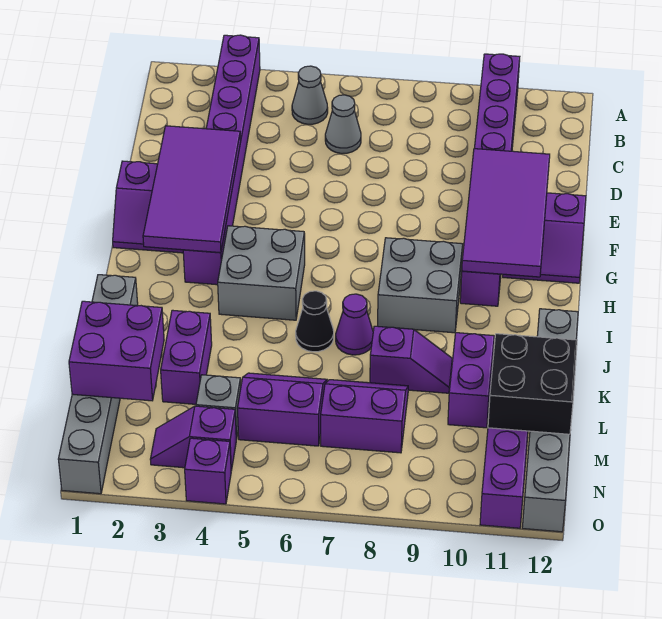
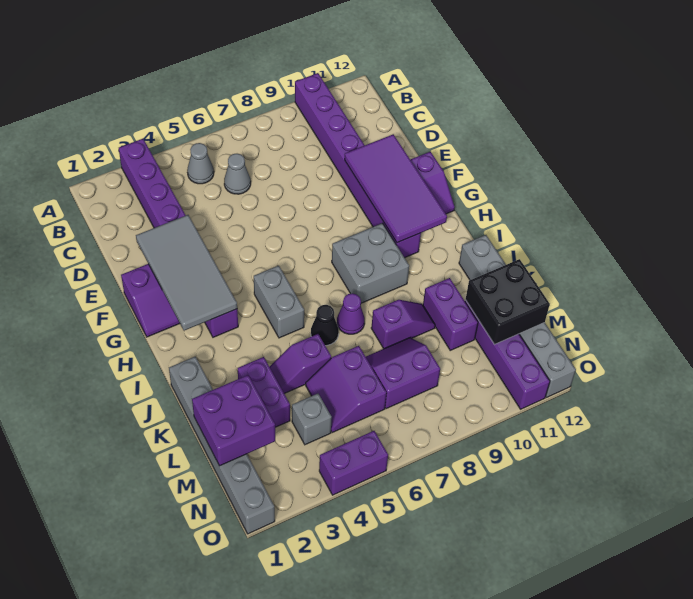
purple 2x4 tile [143,126,241,253] -> grey 2x4 tile [136,215,237,331]
grey 2x2 brick [218,226,305,320] -> grey 1x2 brick [254,266,304,338]
purple 2x2 slope [238,373,327,446] -> purple 2x2 slope turned to [306,346,386,433]
purple 1x2 slope [150,406,236,471] -> purple 1x2 slope moved to [270,334,331,393]
purple 1x1 brick [185,438,231,504] -> purple 1x2 brick [319,431,388,495]

